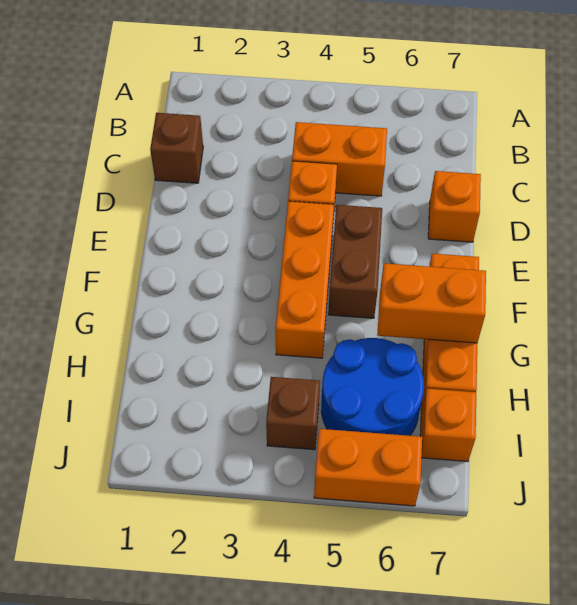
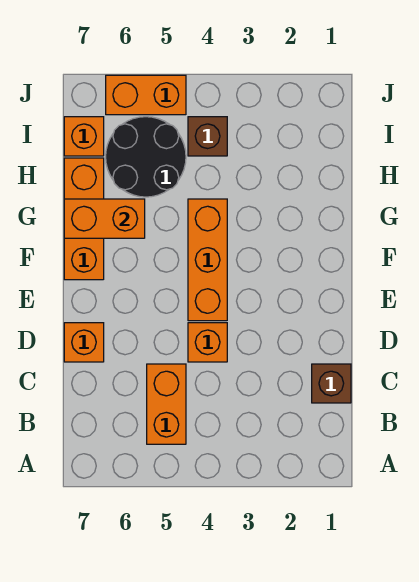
orange 1x2 brick [292,122,387,196] -> orange 1x2 brick turned to [147,364,186,444]
brown 1x2 brick [328,205,382,318] -> none
blue 2x2 round brick [321,338,424,436] -> black 2x2 round brick [106,117,186,197]

